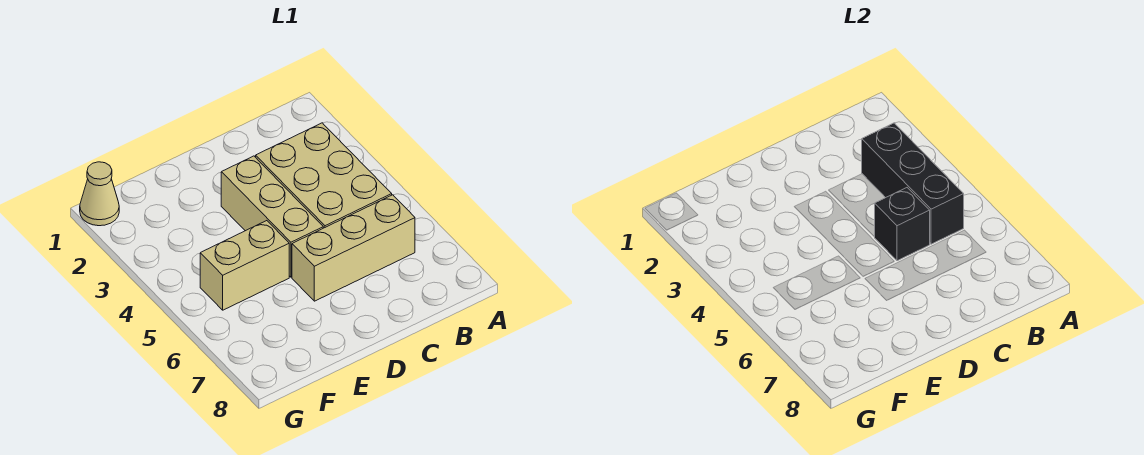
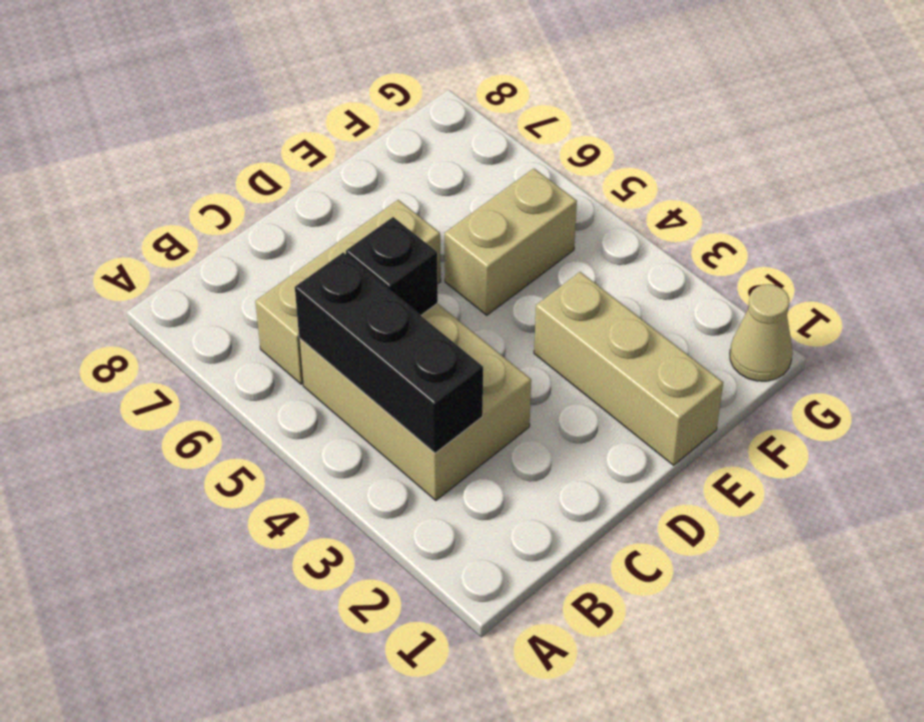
tan 1x3 brick [221,156,323,277] -> tan 1x3 brick moved to [534,272,723,465]

